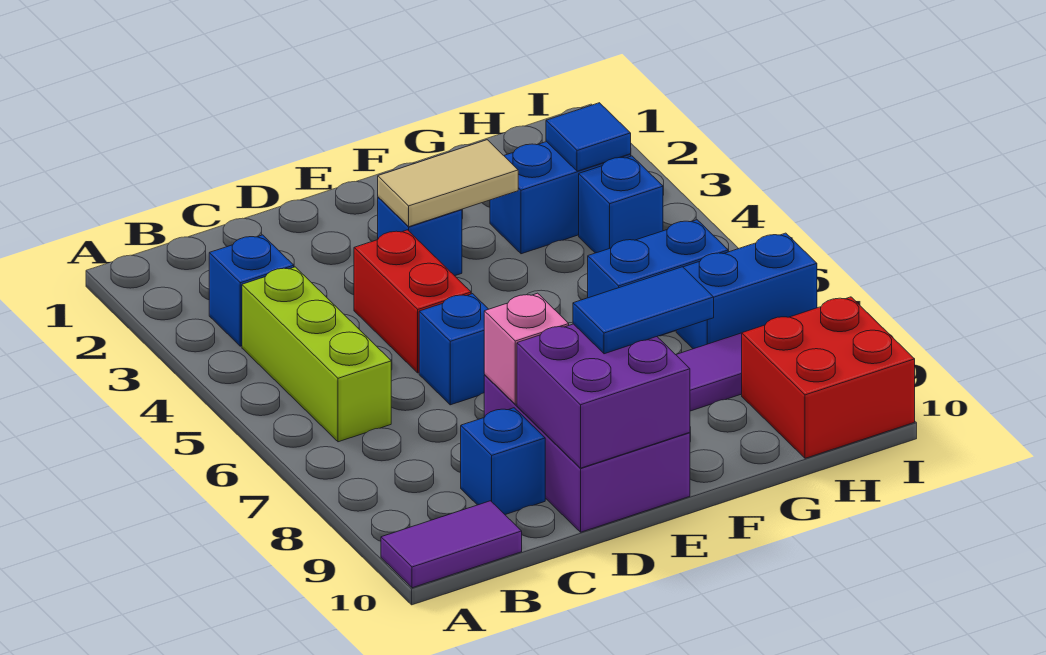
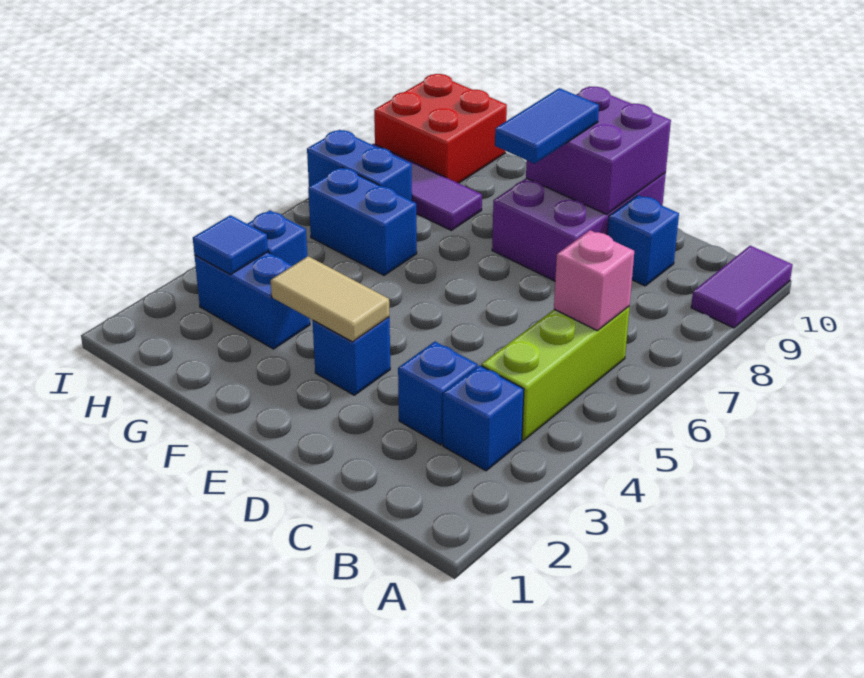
purple 1x2 tile [381,501,522,588] -> purple 1x2 tile turned to [691,246,793,328]
red 1x2 brick [354,230,471,373] -> none
blue 1x1 brick [419,294,488,405] -> blue 1x1 brick moved to [398,342,478,445]
pink 1x1 brick [484,293,569,404] -> pink 1x1 brick moved to [554,230,634,331]
blue 1x2 tile [573,267,714,354] -> blue 1x2 tile turned to [495,88,599,164]

